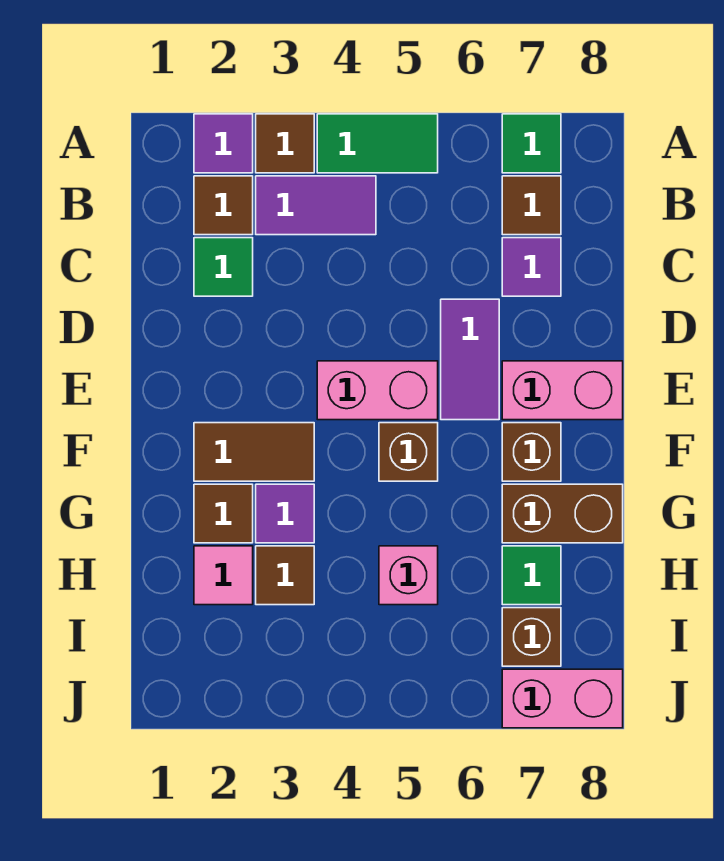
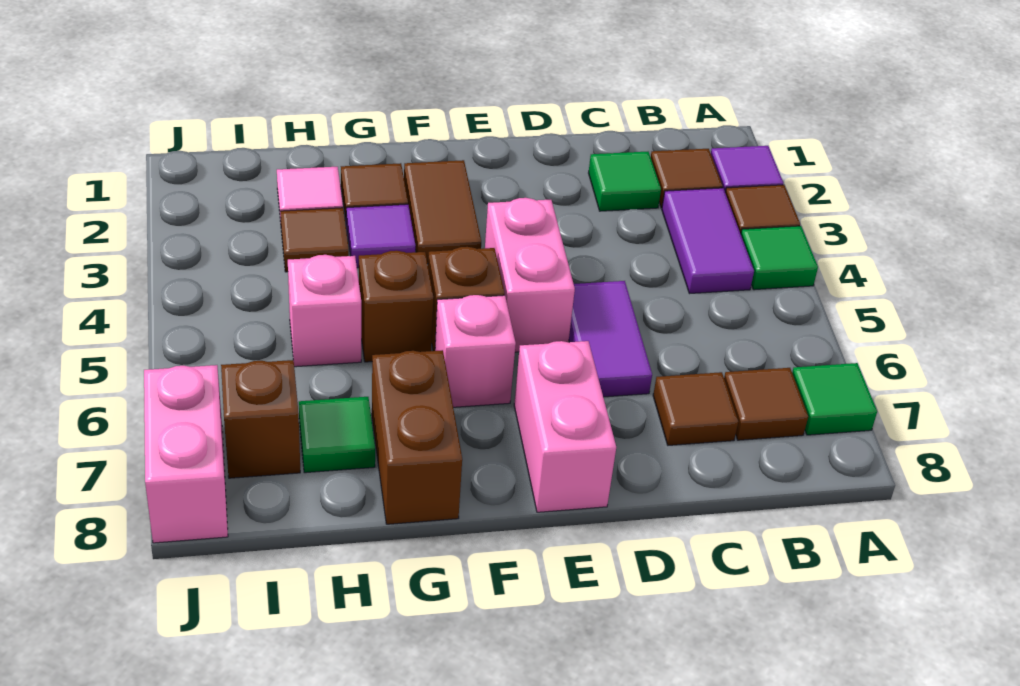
green 1x2 tile [317,114,438,173] -> green 1x1 tile [741,226,818,290]
purple 1x1 tile [502,238,561,296] -> brown 1x1 tile [653,372,738,445]
purple 1x2 tile [441,299,499,420] -> purple 1x2 tile turned to [569,281,652,397]
none -> pink 1x1 brick [435,295,516,407]
brown 1x1 brick [502,423,561,481] -> brown 1x1 brick moved to [359,251,433,362]

